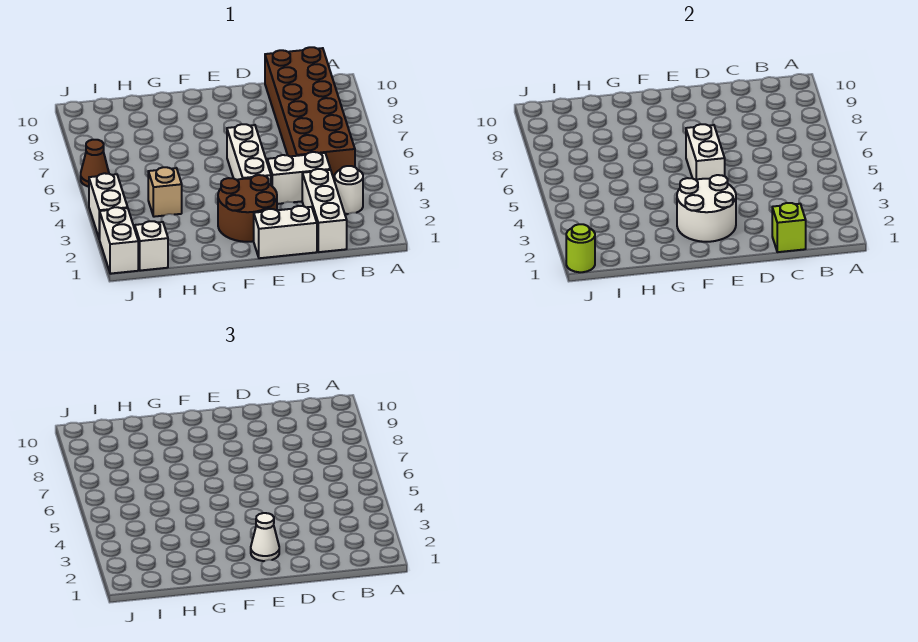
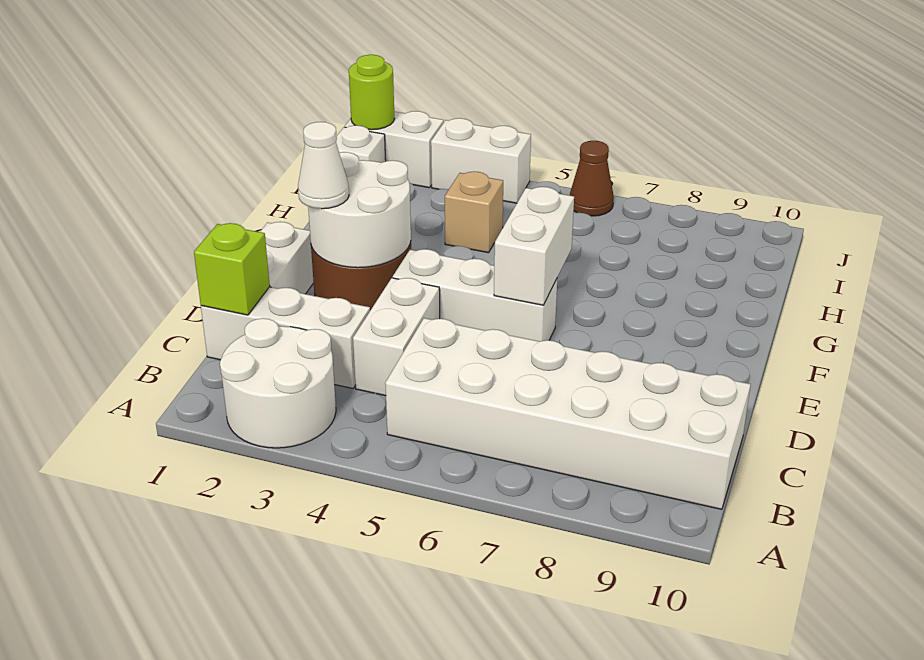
white 1x1 round brick [335,166,363,214] -> white 2x2 round brick [220,318,336,448]
brown 2x6 brick [265,47,355,181] -> white 2x6 brick [385,318,751,509]
white 1x2 brick [686,124,725,180] -> white 1x2 brick turned to [494,187,574,305]

